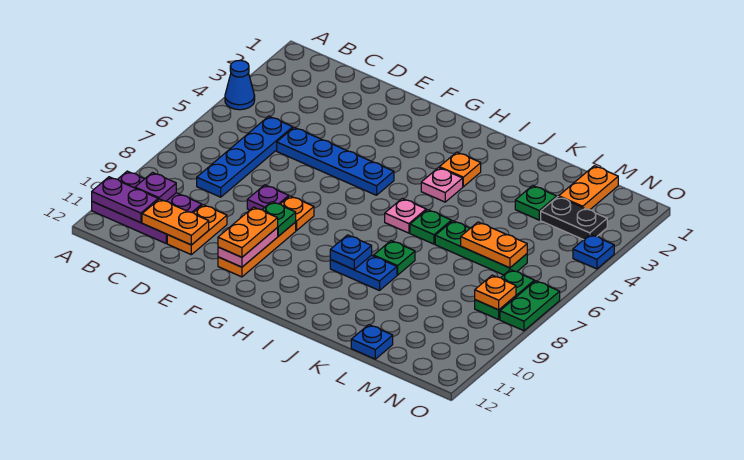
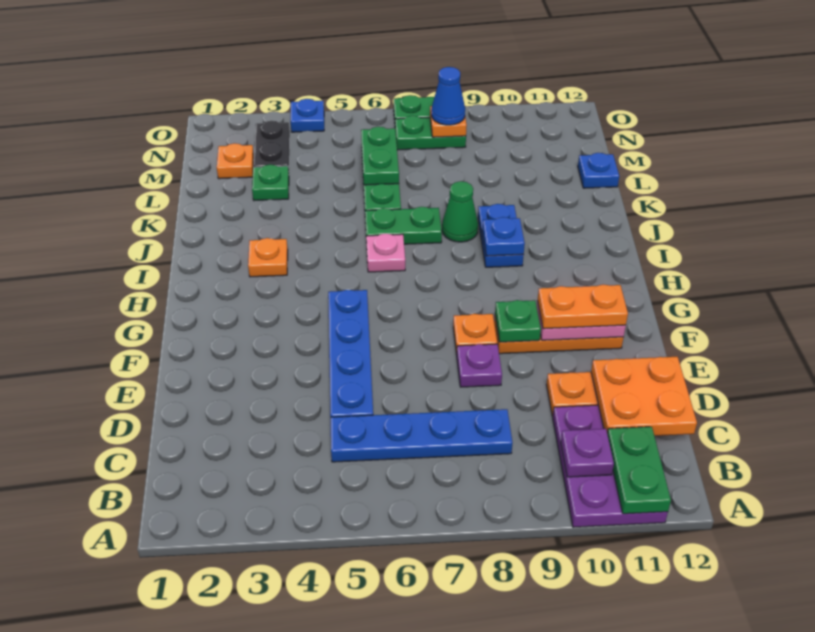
blue 1x1 cone [225,60,255,110] -> blue 1x1 cone moved to [431,67,465,125]
purple 1x2 plate [92,177,158,223] -> green 1x2 plate [607,427,671,514]
orange 1x2 plate [142,199,209,245] -> orange 2x2 plate [591,357,697,436]
pink 1x1 plate [421,168,463,202] -> none
green 1x1 plate [410,210,451,244] -> green 1x2 plate [365,207,442,244]
green 1x1 plate [374,241,415,275] -> green 1x1 cone [442,181,478,242]
orange 1x2 plate [461,222,527,268] -> green 1x2 plate [361,127,399,185]
orange 1x2 plate [559,166,618,210] -> orange 1x1 plate [217,143,254,179]

